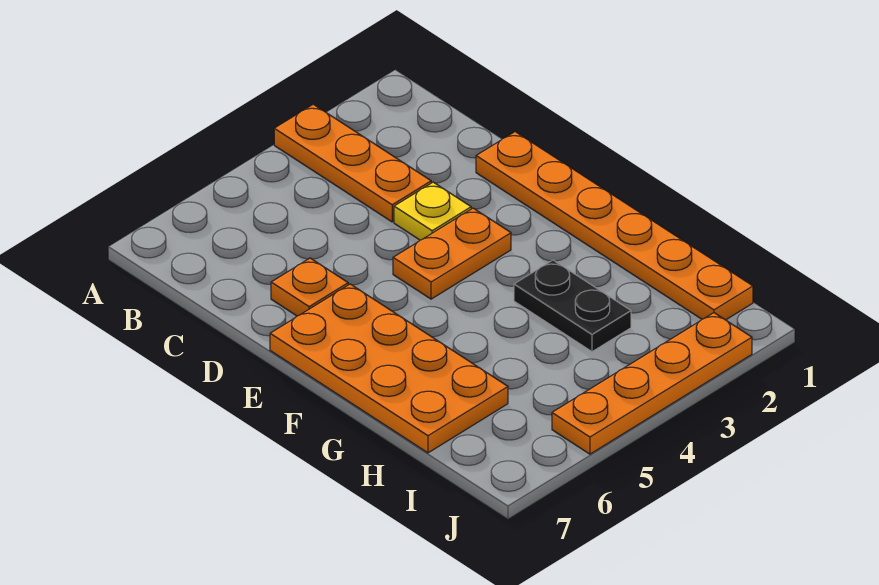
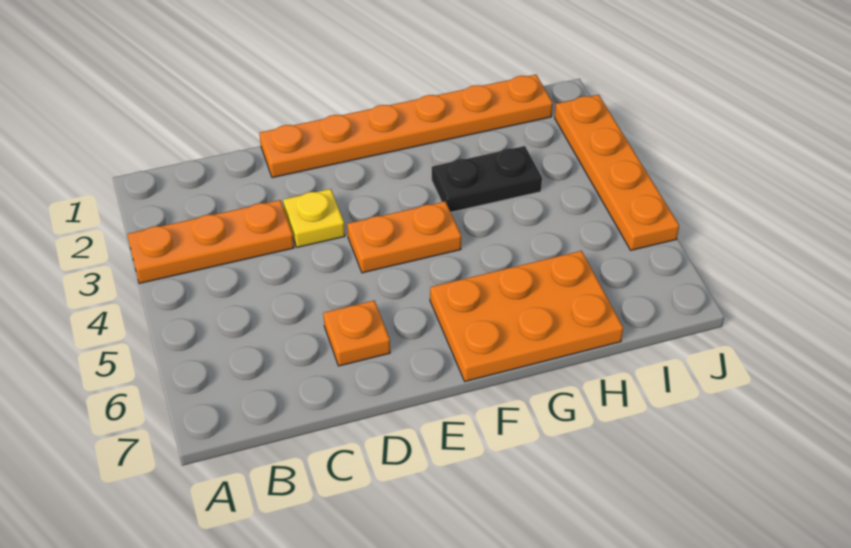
orange 1x2 plate [393,208,511,299] -> orange 1x2 plate turned to [347,201,461,273]
orange 2x4 plate [270,284,508,453] -> orange 2x3 plate [430,251,623,381]

